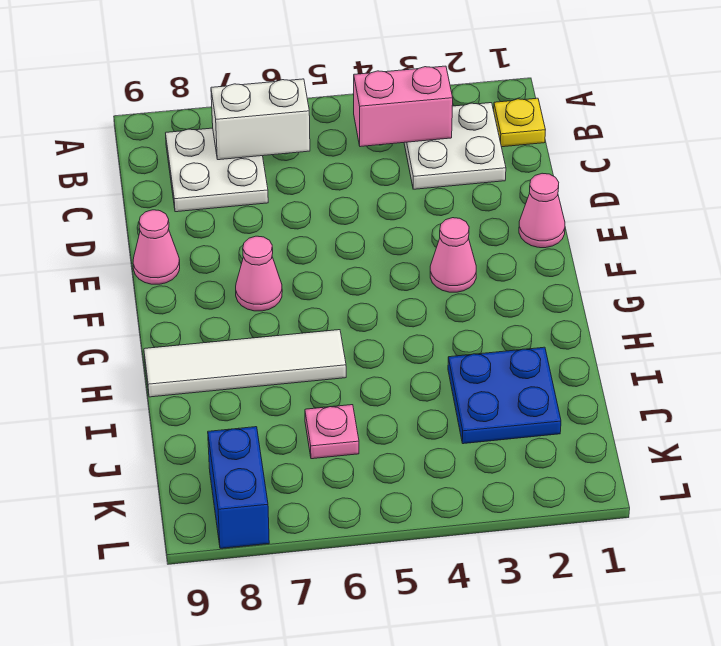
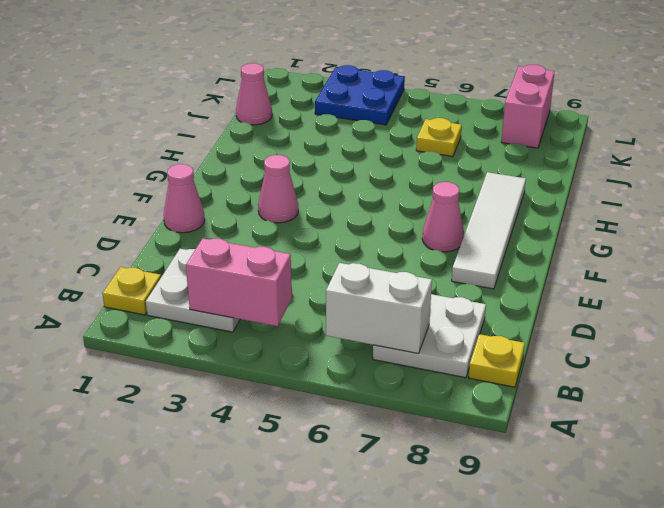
none -> yellow 1x1 plate [469,334,525,387]
pink 1x1 cone [133,210,180,284] -> pink 1x1 cone moved to [236,63,272,125]
white 1x4 tile [144,330,346,397] -> white 1x4 tile turned to [452,172,526,289]
blue 2x2 plate [448,347,561,444] -> blue 2x2 plate moved to [315,65,405,125]
pink 1x1 plate [305,405,359,459] -> yellow 1x1 plate [416,118,462,157]
blue 1x2 brick [208,427,269,548] -> pink 1x2 brick [501,65,555,148]

